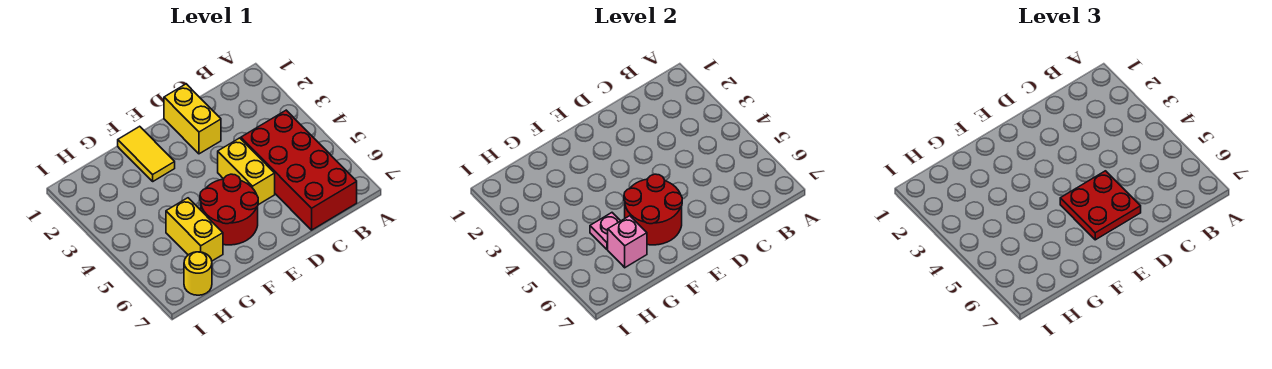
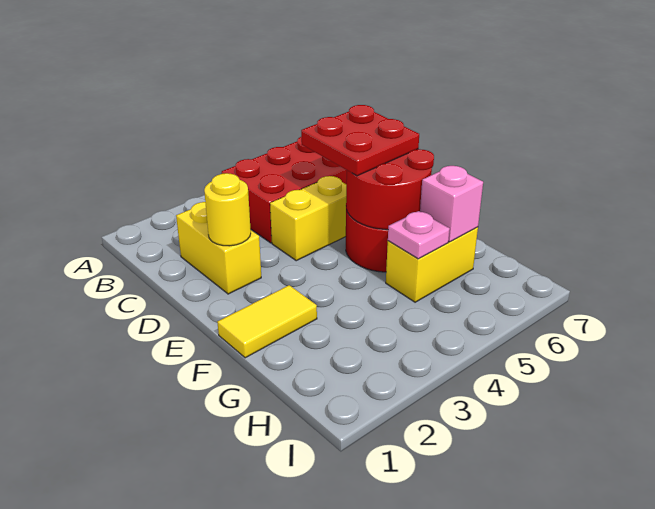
yellow 1x2 brick [164,84,221,154] -> yellow 1x2 brick turned to [176,202,261,294]
yellow 1x1 round brick [184,252,212,295] -> yellow 1x1 round brick moved to [204,173,251,246]

